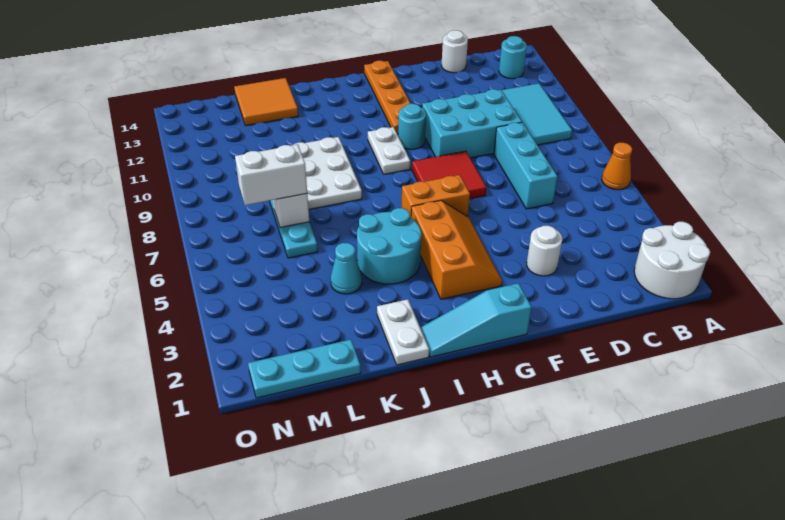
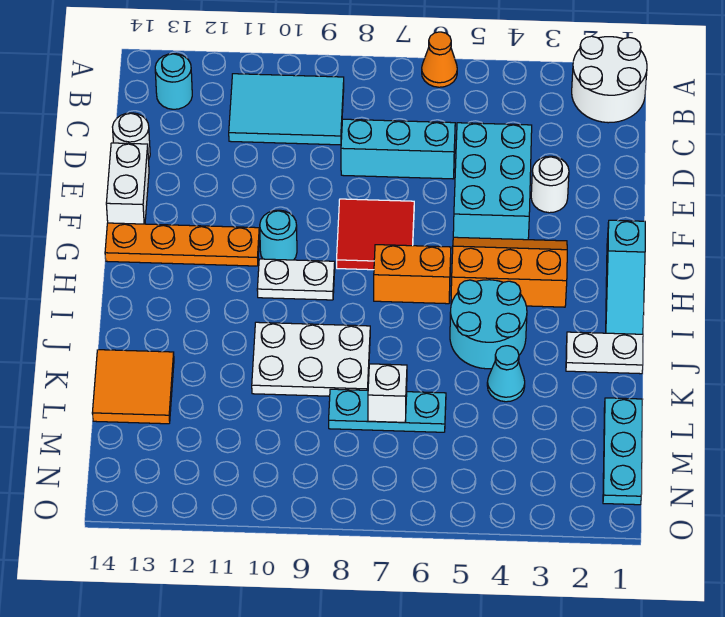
cyan 2x3 brick [422,89,522,158] -> cyan 2x3 brick moved to [453,123,532,240]
orange 1x2 brick [402,175,470,217] -> orange 1x2 brick turned to [374,245,451,304]
white 1x2 brick [235,144,307,205] -> white 1x2 brick moved to [106,143,149,224]

